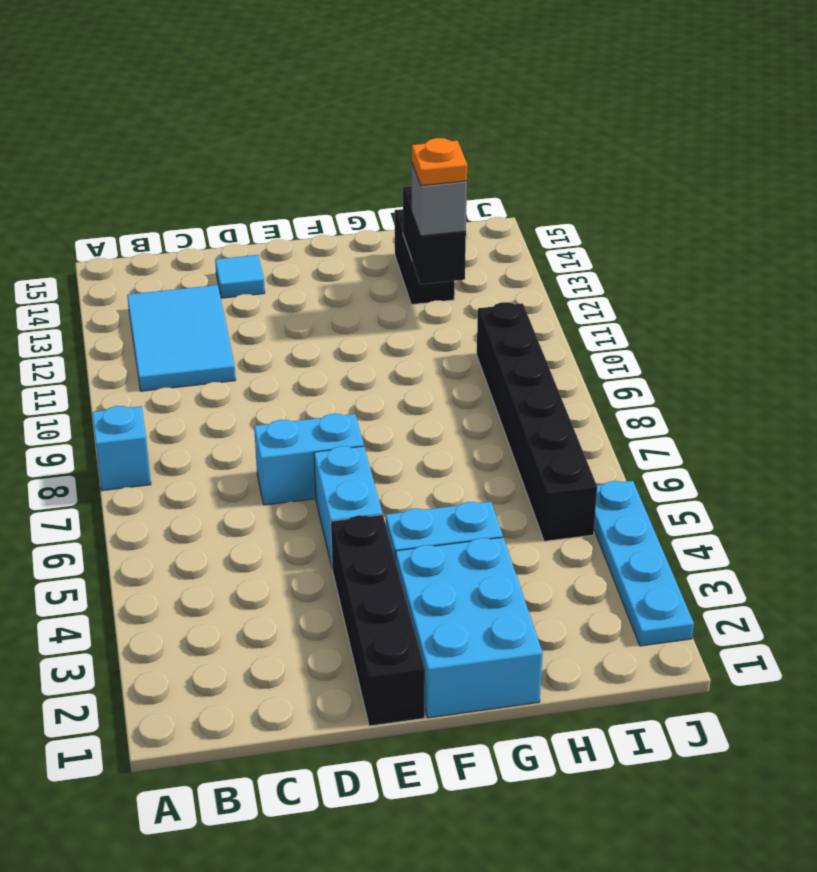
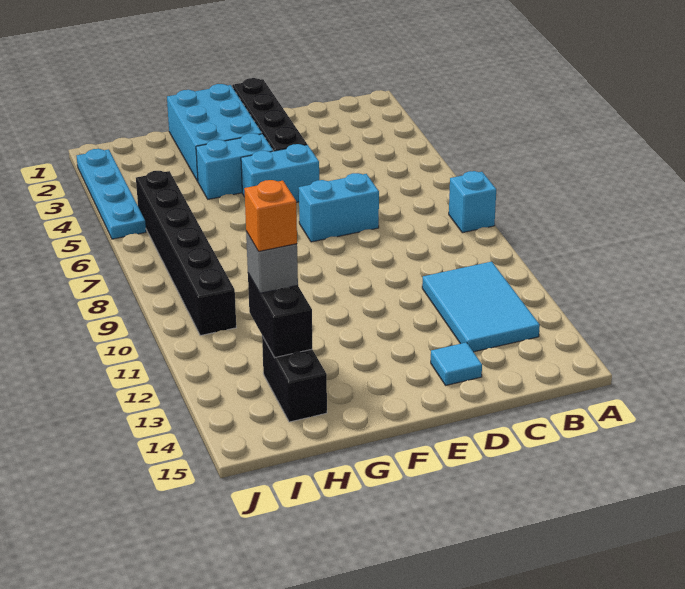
cyan 1x2 brick [314,446,382,566] -> cyan 1x2 brick turned to [241,144,319,202]
orange 1x1 plate [412,138,467,186] -> orange 1x1 brick [244,180,297,251]

